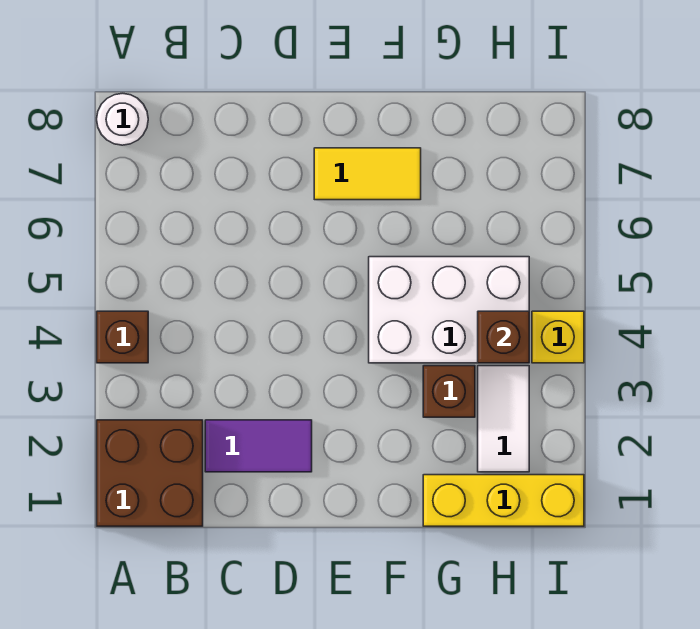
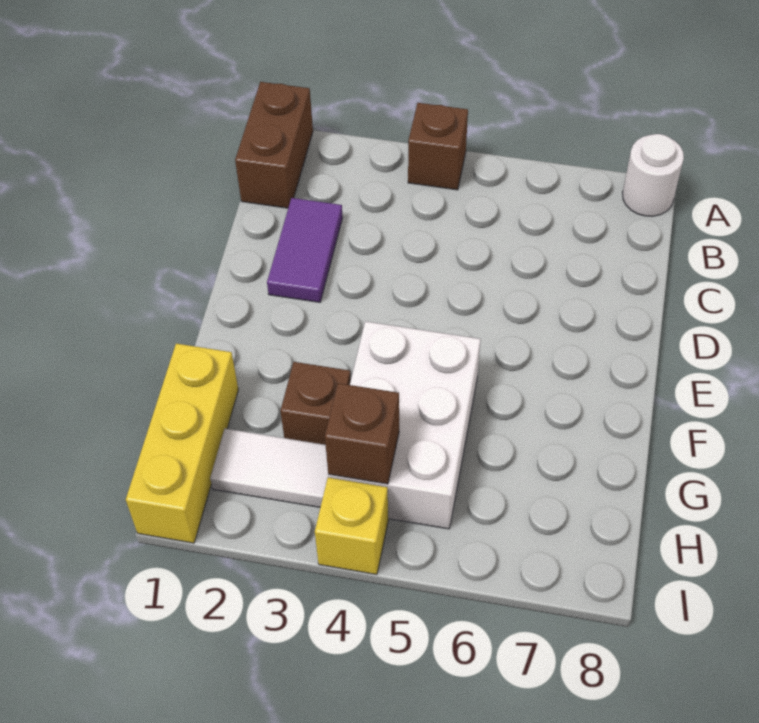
brown 2x2 brick [97,420,203,526] -> brown 1x2 brick [235,82,313,208]
yellow 1x2 tile [314,148,421,200] -> none

